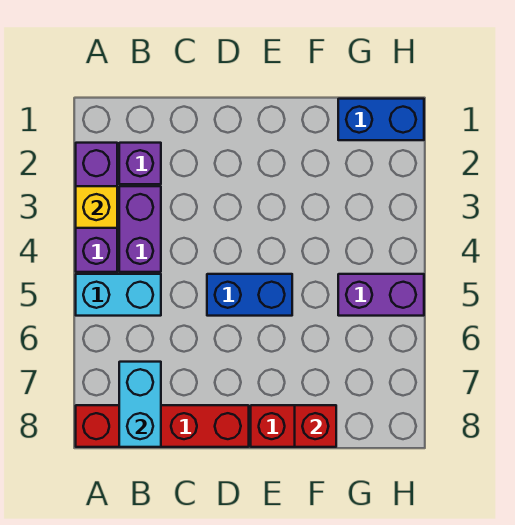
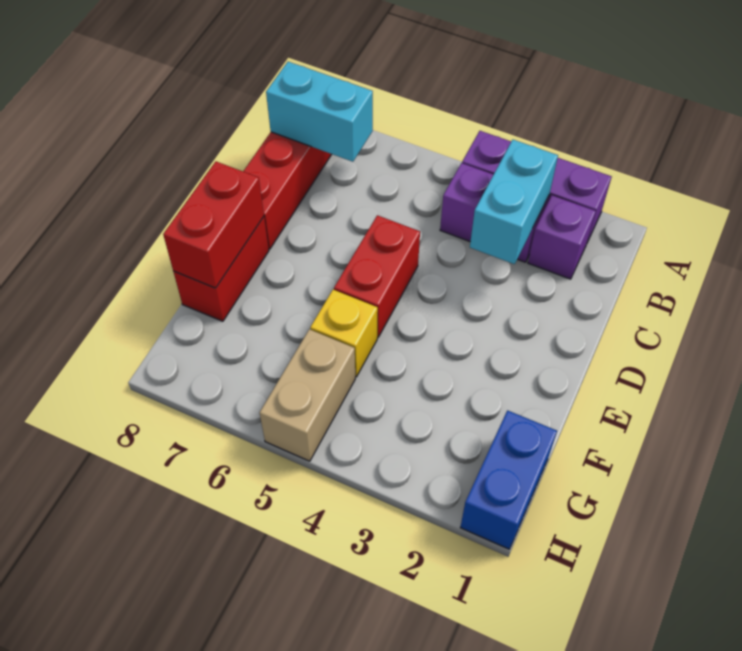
yellow 1x1 brick [76,186,117,228] -> yellow 1x1 brick moved to [310,290,378,377]
cyan 1x2 brick [76,274,161,316] -> cyan 1x2 brick moved to [470,140,558,264]
blue 1x2 brick [207,274,292,316] -> red 1x2 brick [334,215,420,337]
red 1x1 brick [295,405,336,447] -> red 1x2 brick [163,162,264,288]
purple 1x2 brick [338,274,424,316] -> tan 1x2 brick [260,329,355,461]

